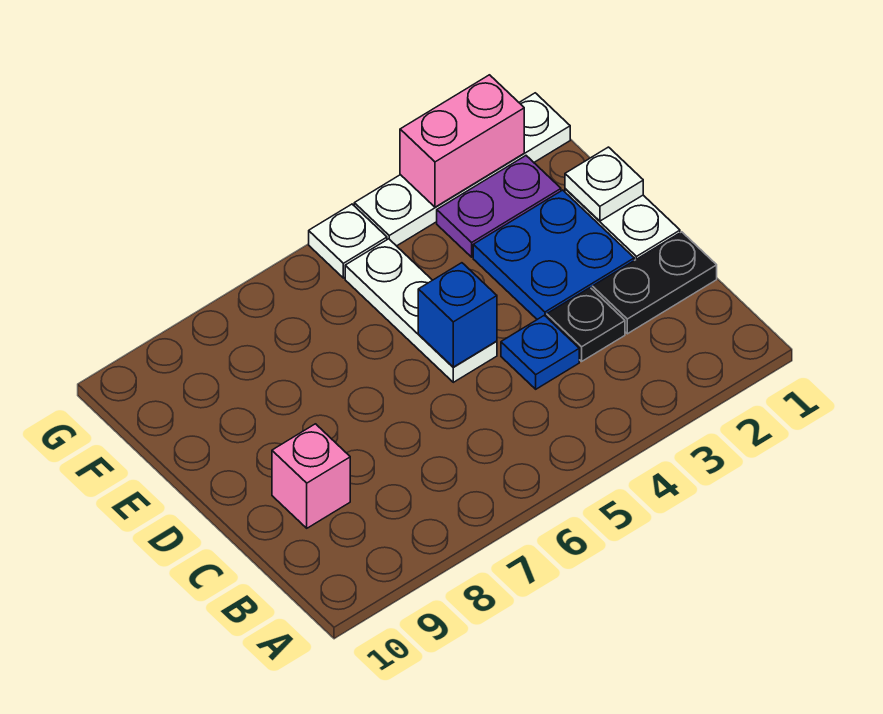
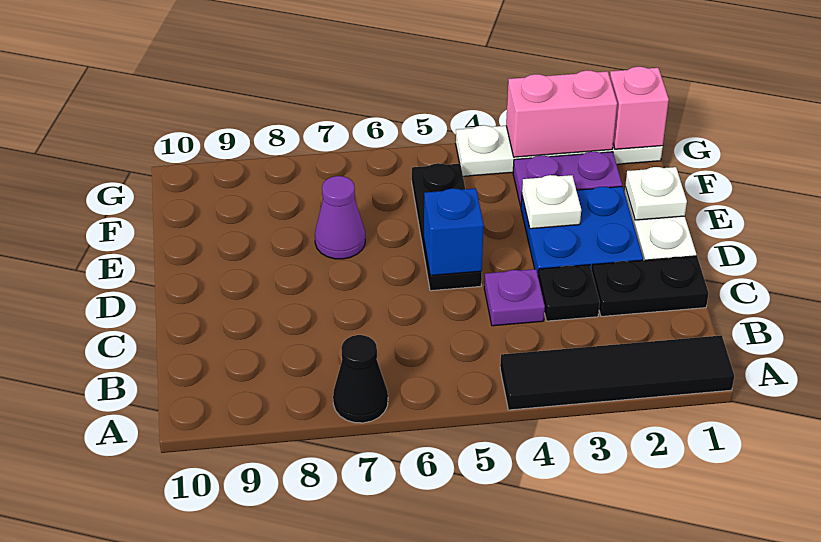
none -> black 1x4 tile [500,335,734,410]
none -> black 1x1 cone [333,335,388,423]
blue 1x1 plate [501,315,579,389] -> purple 1x1 plate [484,269,545,326]
pink 1x1 brick [272,424,350,528] -> pink 1x1 brick moved to [610,67,669,149]
white 1x3 plate [345,239,497,382] -> black 1x3 plate [412,163,482,291]
none -> purple 1x1 cone [315,176,365,259]
white 1x1 plate [309,204,387,278] -> white 1x1 plate moved to [522,175,581,229]

